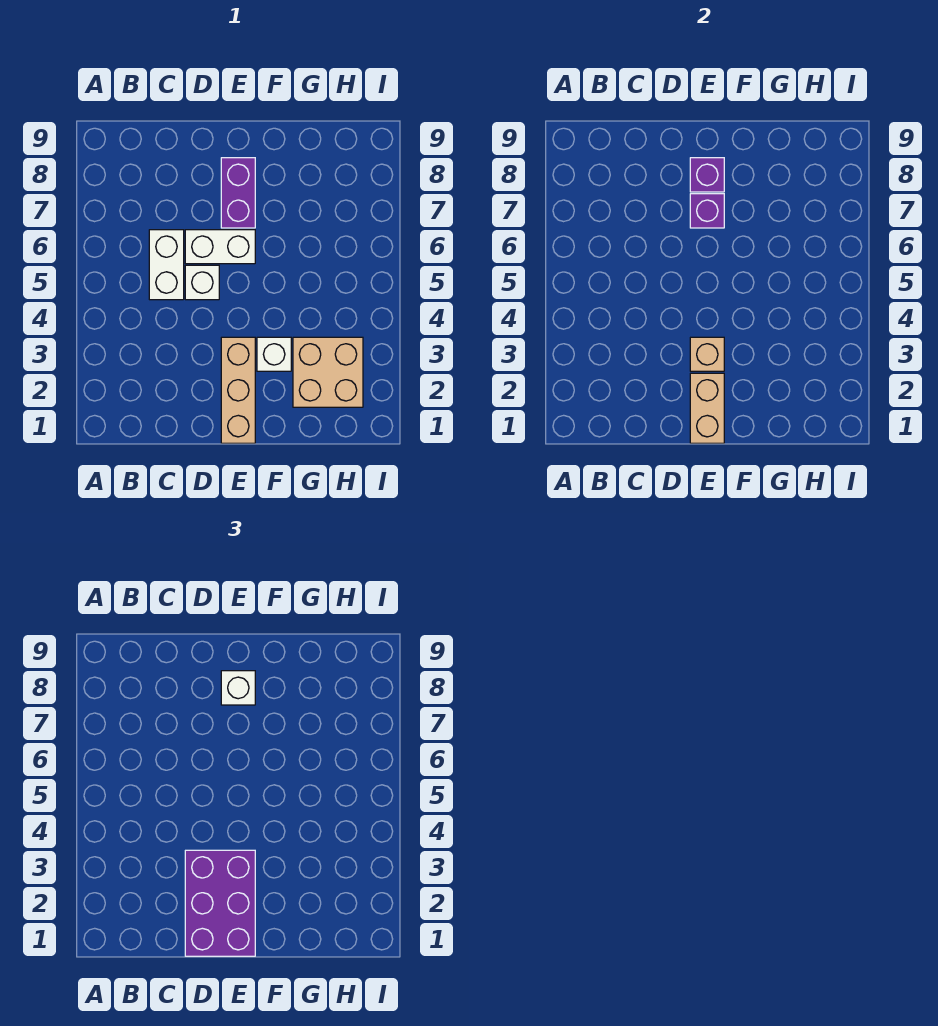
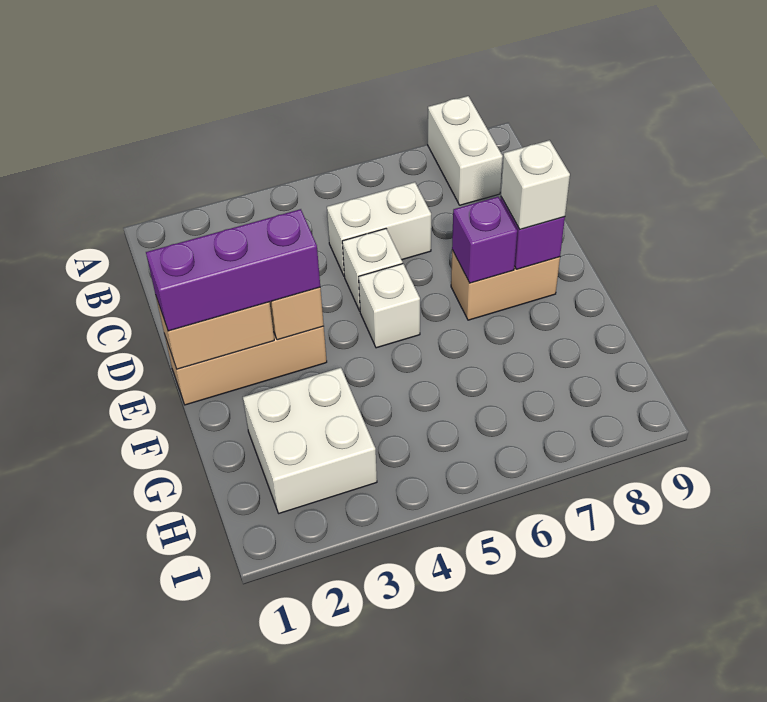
purple 2x3 brick [185,850,255,956] -> purple 1x3 brick [146,209,320,331]
white 1x2 brick [185,230,255,264] -> white 1x2 brick moved to [428,96,503,205]
purple 1x2 brick [221,158,255,228] -> tan 1x2 brick [451,250,560,320]
white 1x1 brick [257,337,291,371] -> white 1x1 brick moved to [359,264,420,348]
tan 2x2 brick [293,337,363,407] -> white 2x2 brick [243,368,377,513]

